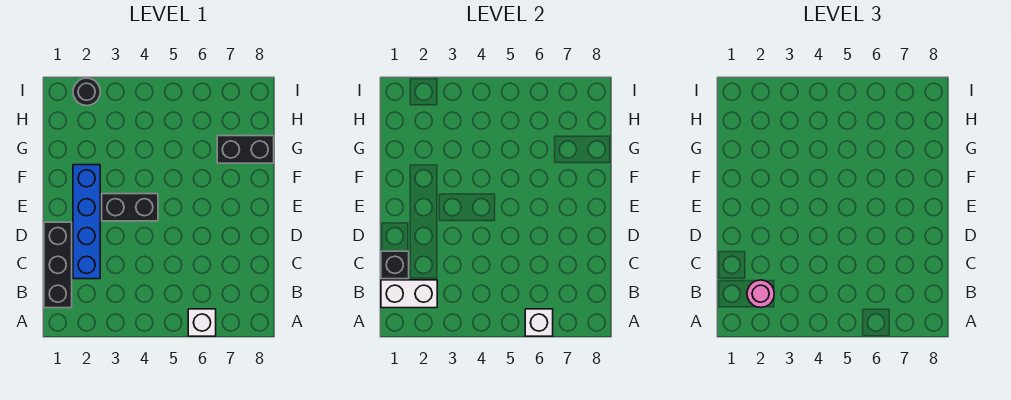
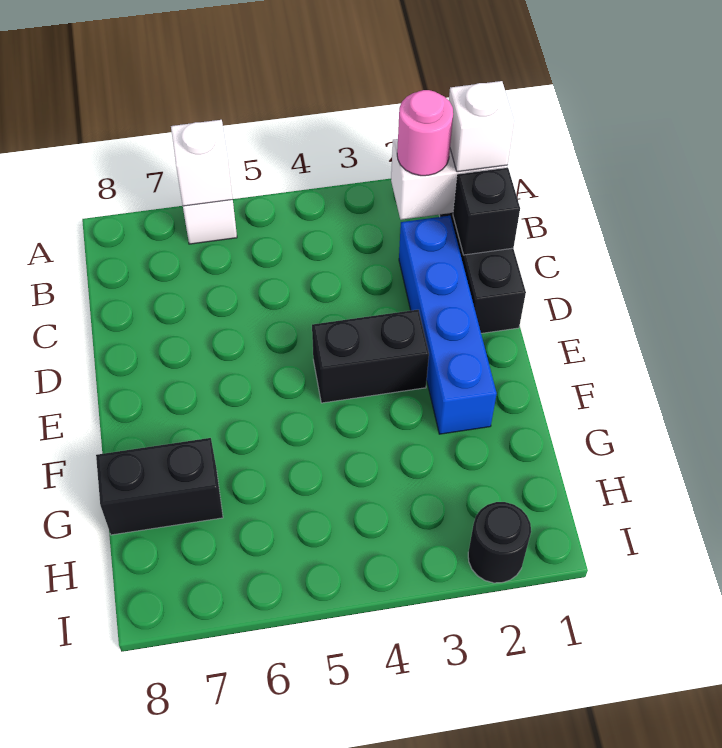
none -> white 1x1 brick [449,81,514,172]

